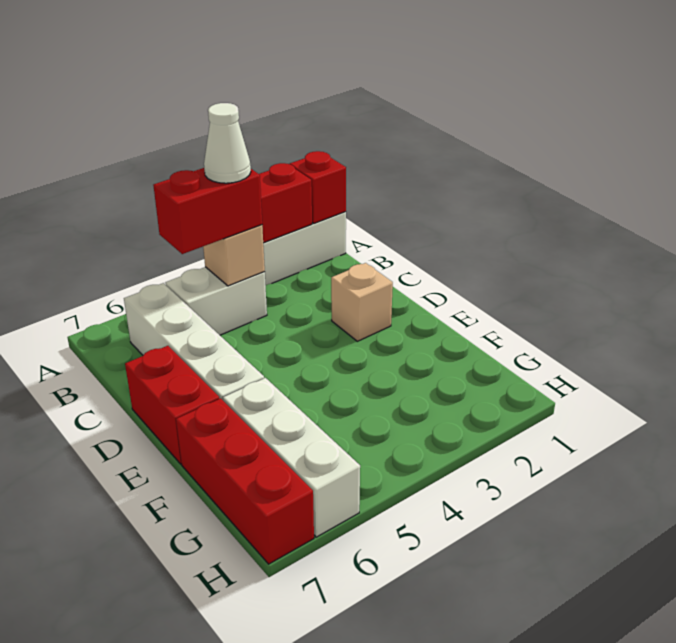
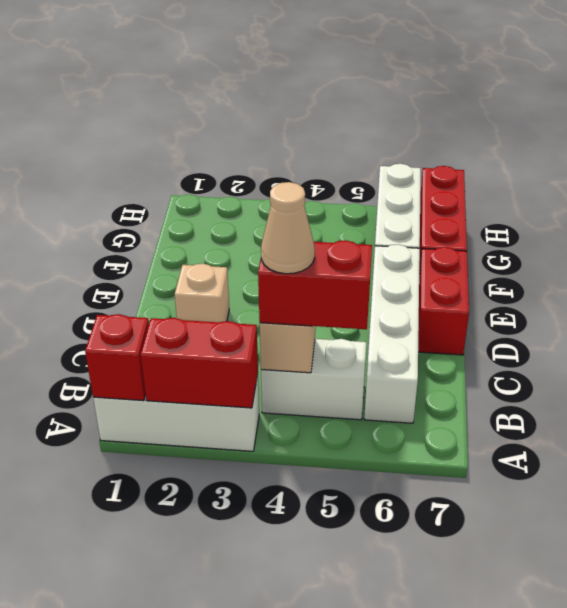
white 1x1 cone [204,103,251,183] -> tan 1x1 cone [261,182,315,274]

